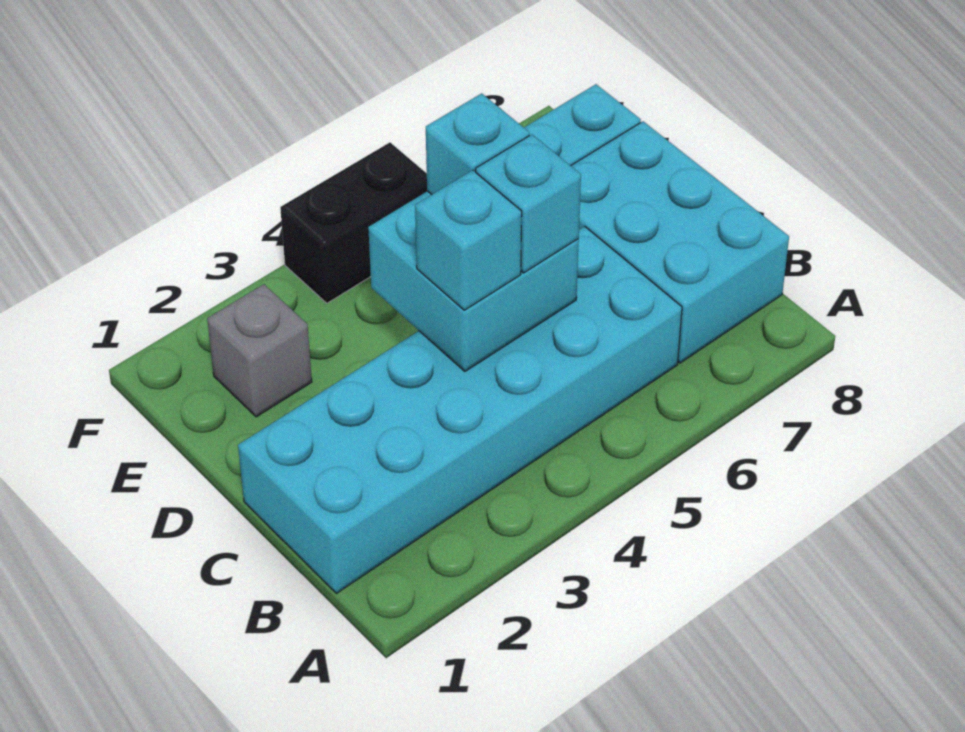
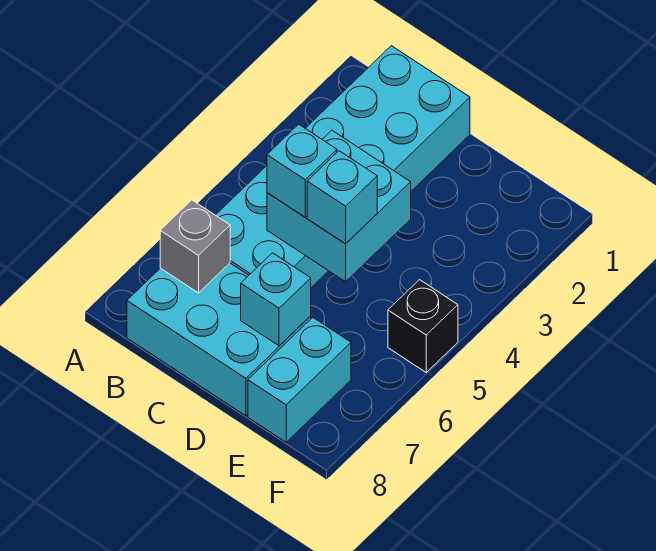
cyan 1x1 brick [415,170,522,310] -> cyan 1x1 brick moved to [241,253,311,346]
grey 1x1 brick [207,284,312,417] -> grey 1x1 brick moved to [160,200,230,293]
black 1x2 brick [280,143,427,303] -> black 1x1 brick [388,280,458,372]

